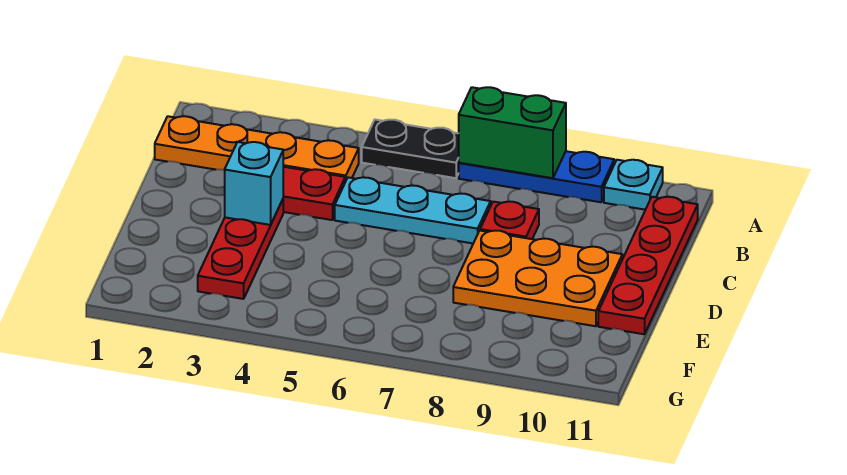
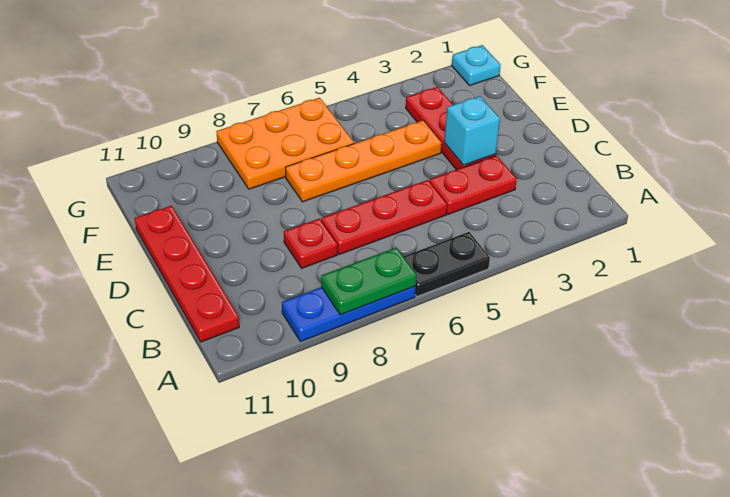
green 1x2 brick [459,87,566,178] -> green 1x2 plate [321,248,417,315]
cyan 1x1 plate [604,160,663,210] -> cyan 1x1 plate moved to [452,45,501,86]
orange 1x4 plate [155,116,359,182] -> orange 1x4 plate moved to [285,120,442,202]
cyan 1x3 plate [335,177,491,243] -> red 1x3 plate [321,180,447,254]
orange 2x3 plate [453,231,622,326] -> orange 2x3 plate moved to [216,98,354,189]

